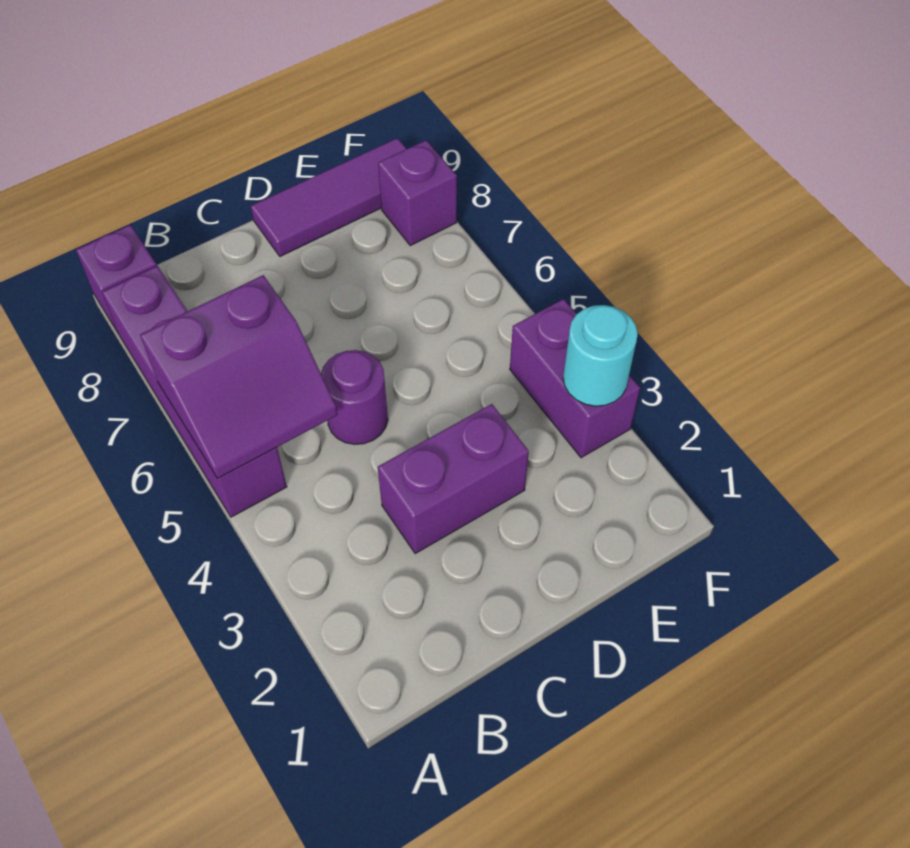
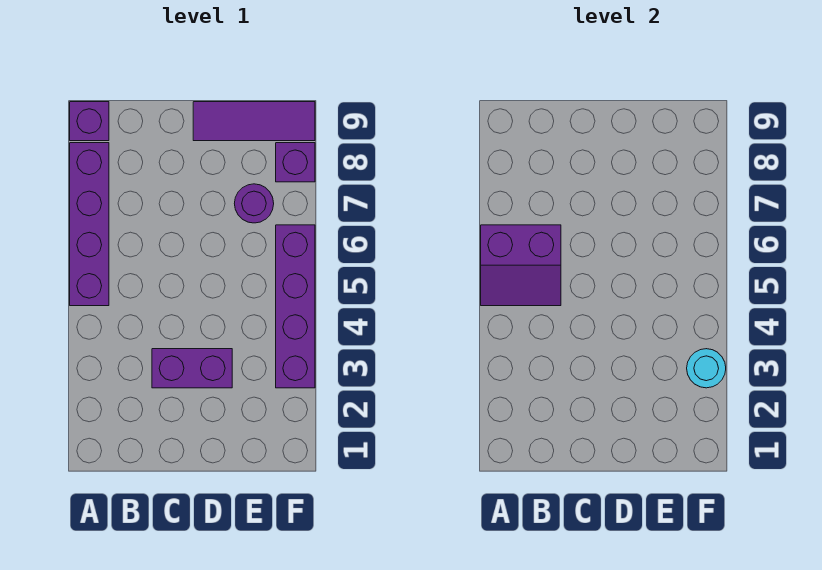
purple 1x1 round brick [321,350,388,444] -> purple 1x1 round brick moved to [234,184,274,223]
purple 1x2 brick [510,299,640,458] -> purple 1x4 brick [276,225,315,388]

